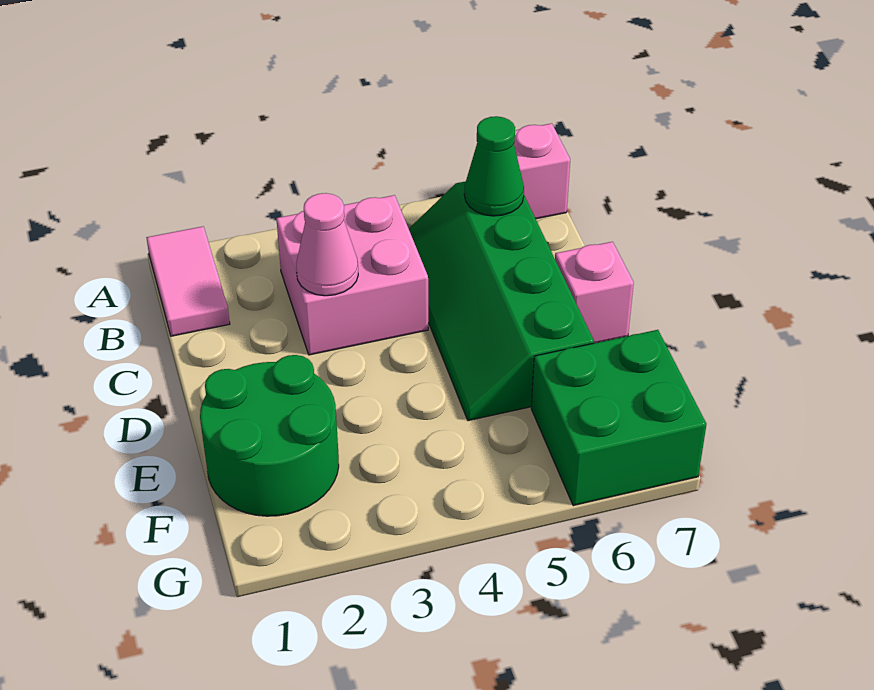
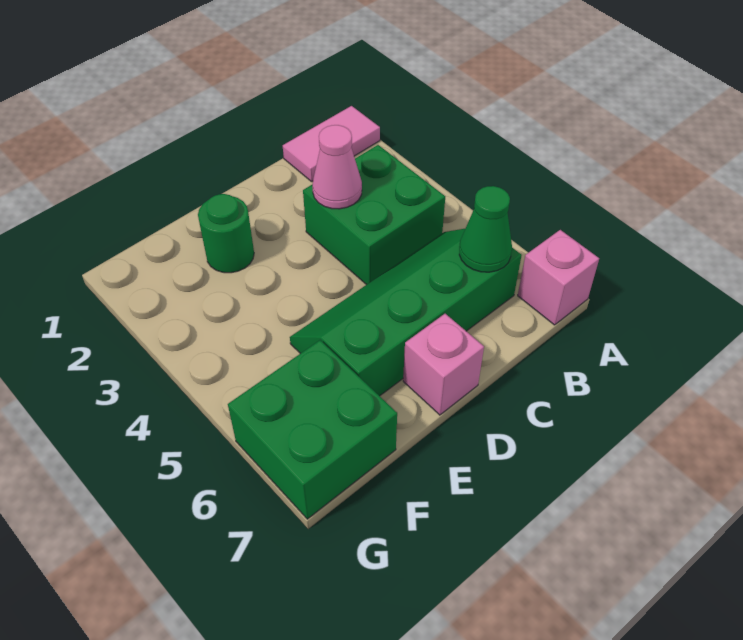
pink 2x2 brick [276,195,428,355] -> green 2x2 brick [303,145,445,285]
green 2x2 round brick [200,355,339,516] -> green 1x1 round brick [198,194,254,273]

